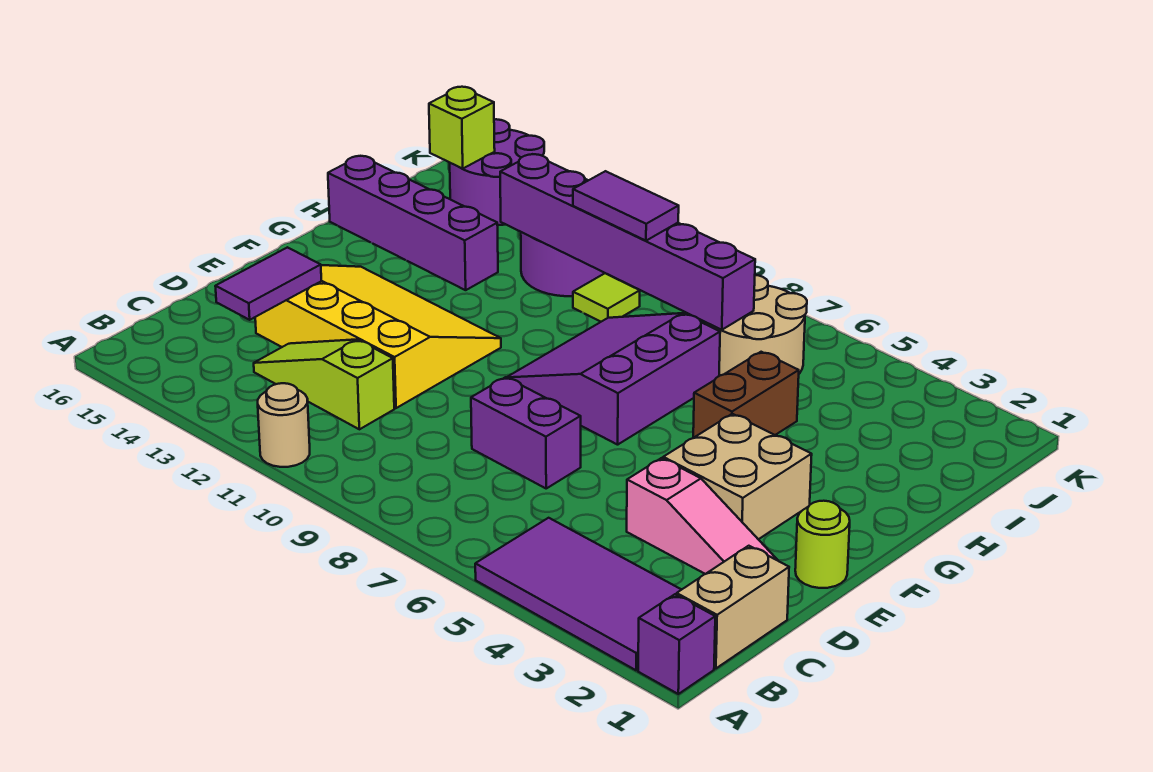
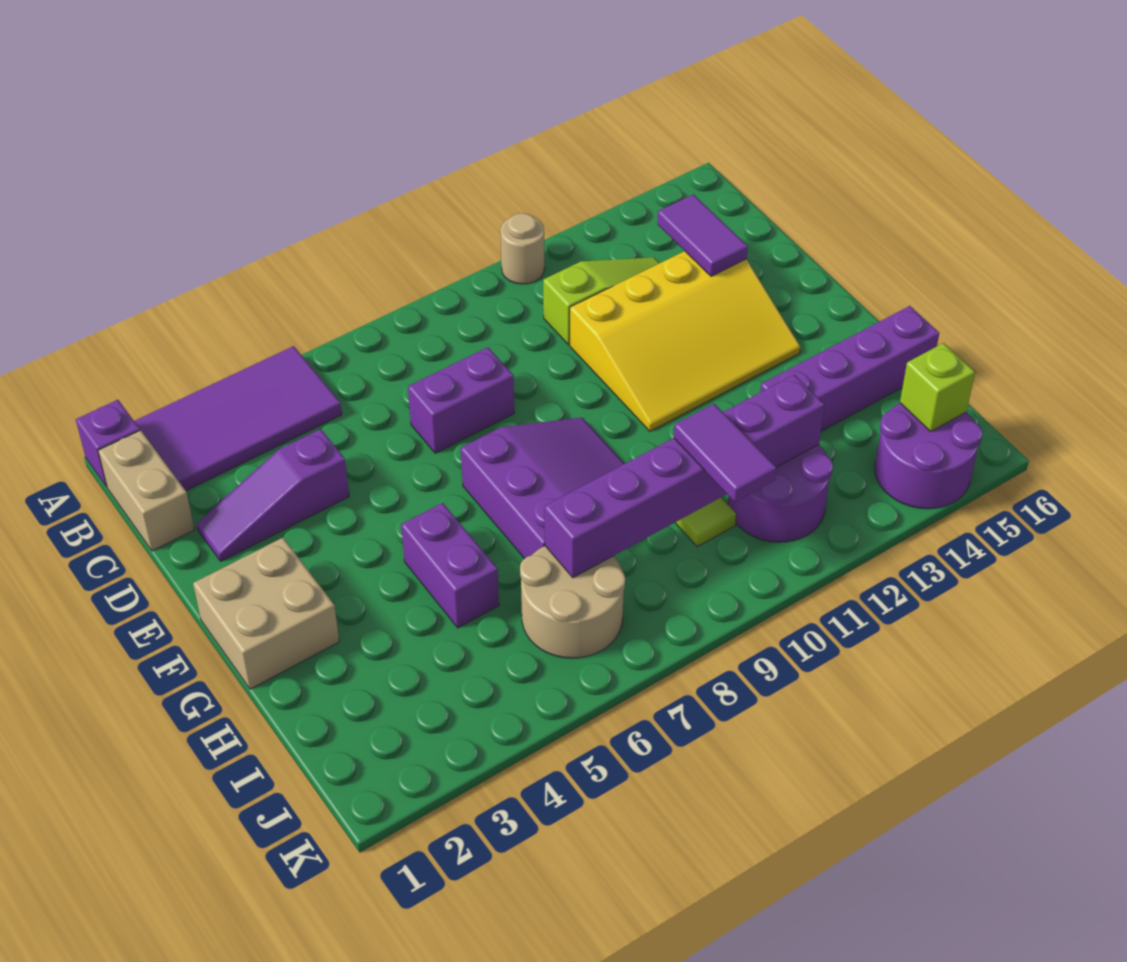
pink 1x3 slope [627,458,778,574] -> purple 1x3 slope [197,429,349,561]
lime 1x1 round brick [795,501,850,588] -> none
tan 2x2 brick [663,414,812,539] -> tan 2x2 brick moved to [193,538,339,689]
brown 1x2 brick [693,352,799,438] -> purple 1x2 brick [401,503,499,628]
purple 1x2 tile [573,171,679,241] -> purple 1x2 tile turned to [674,404,777,502]

